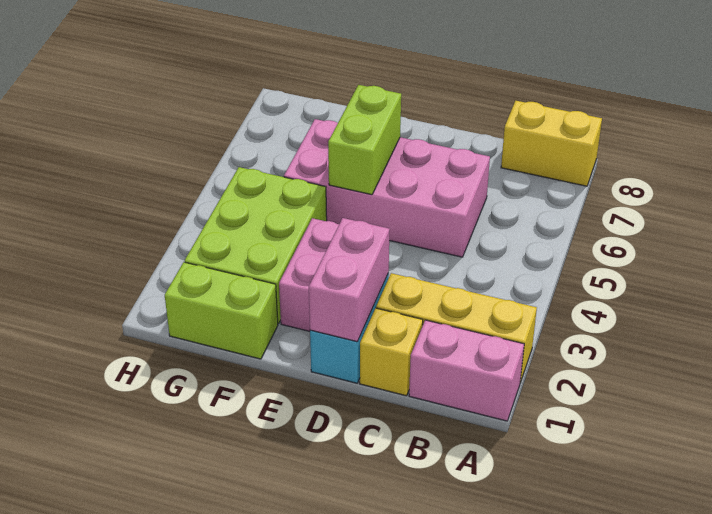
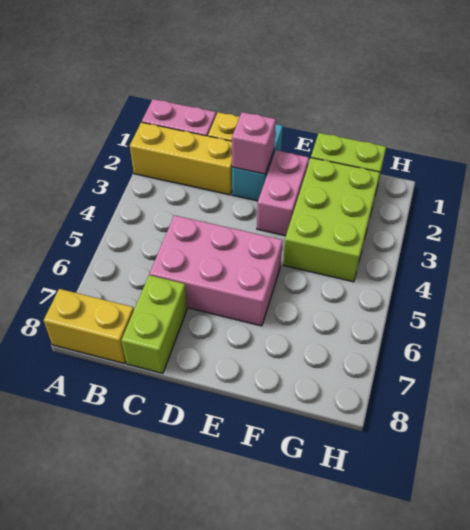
pink 2x4 brick [284,119,490,257] -> pink 2x3 brick [150,215,283,326]
pink 1x2 brick [309,218,390,342] -> pink 1x1 brick [232,112,276,174]
lime 1x2 brick [328,85,401,195] -> lime 1x2 brick moved to [122,275,187,373]

